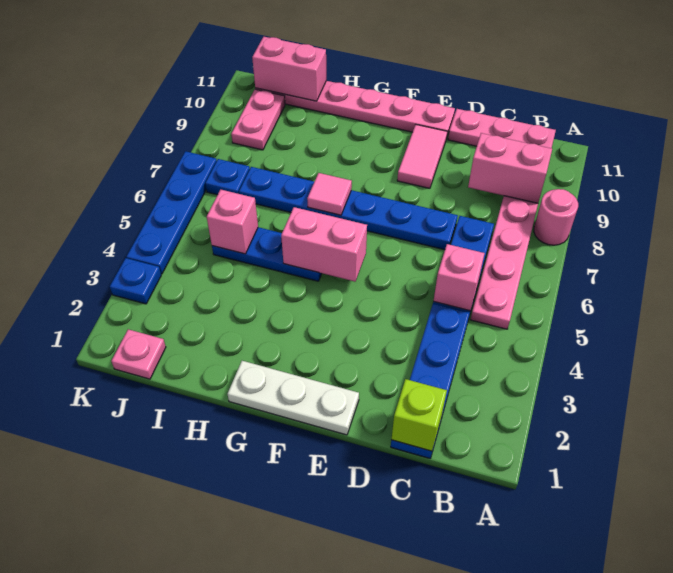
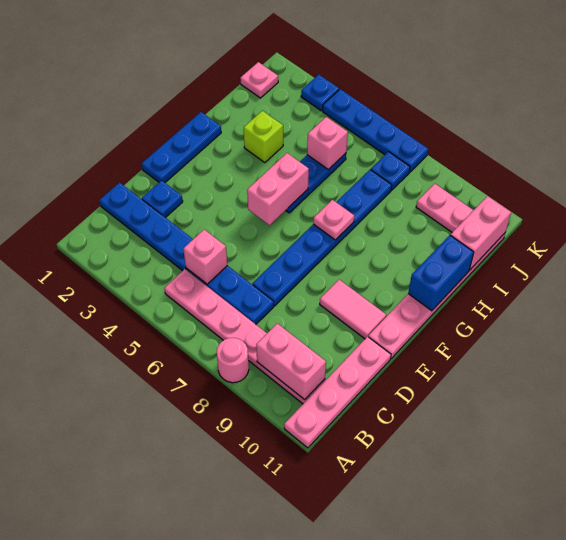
pink 1x2 brick [468,133,552,203] -> pink 1x2 brick turned to [256,323,326,400]
pink 1x3 plate [448,109,556,148] -> pink 1x4 plate [284,337,391,448]
lime 1x1 brick [391,379,447,451] -> lime 1x1 brick moved to [244,111,283,163]
none -> blue 1x1 plate [142,180,183,218]
white 1x3 plate [228,361,359,435] -> blue 1x3 plate [142,112,221,182]
pink 1x1 tile [307,173,352,215] -> pink 1x1 plate [313,200,354,240]
none -> blue 1x2 brick [408,235,474,311]

